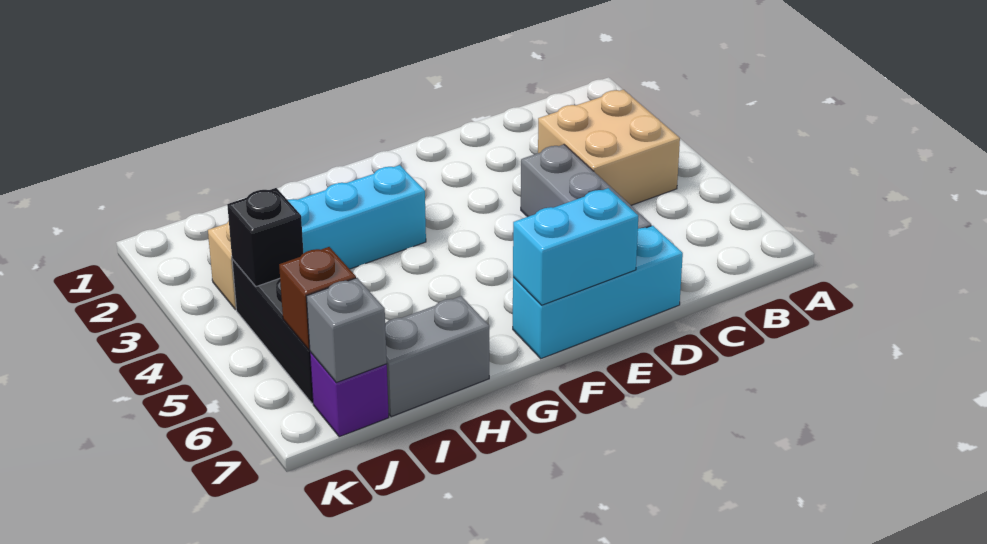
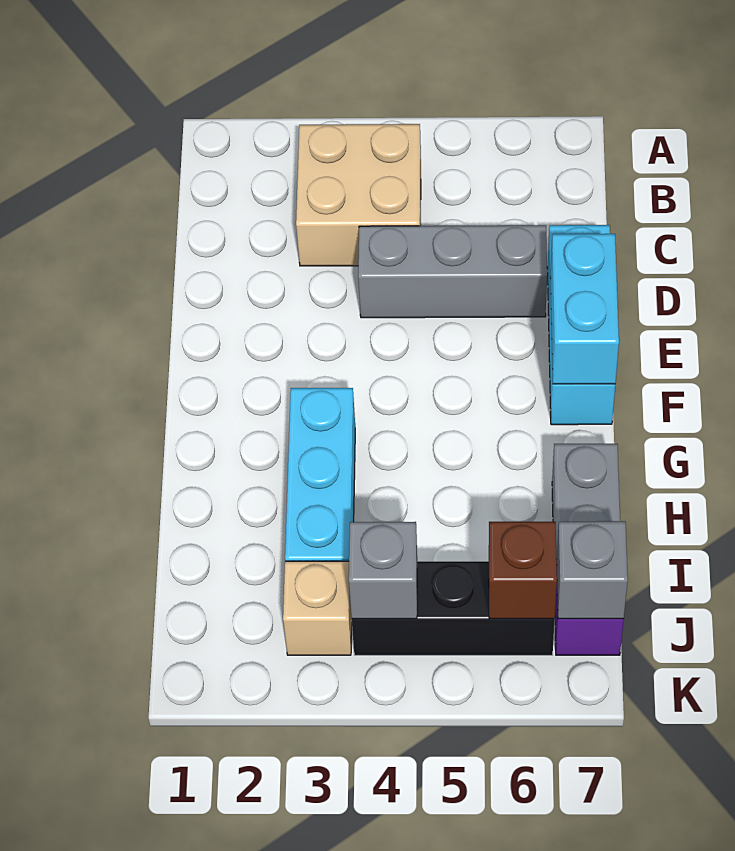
black 1x1 brick [227,188,303,287] -> grey 1x1 brick [349,522,417,619]

